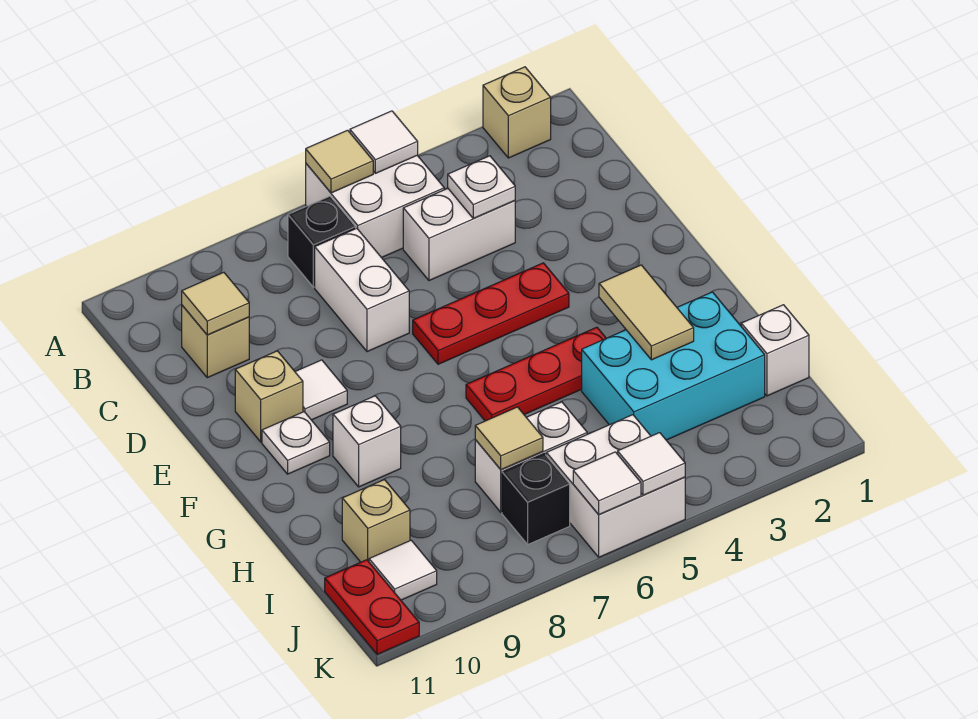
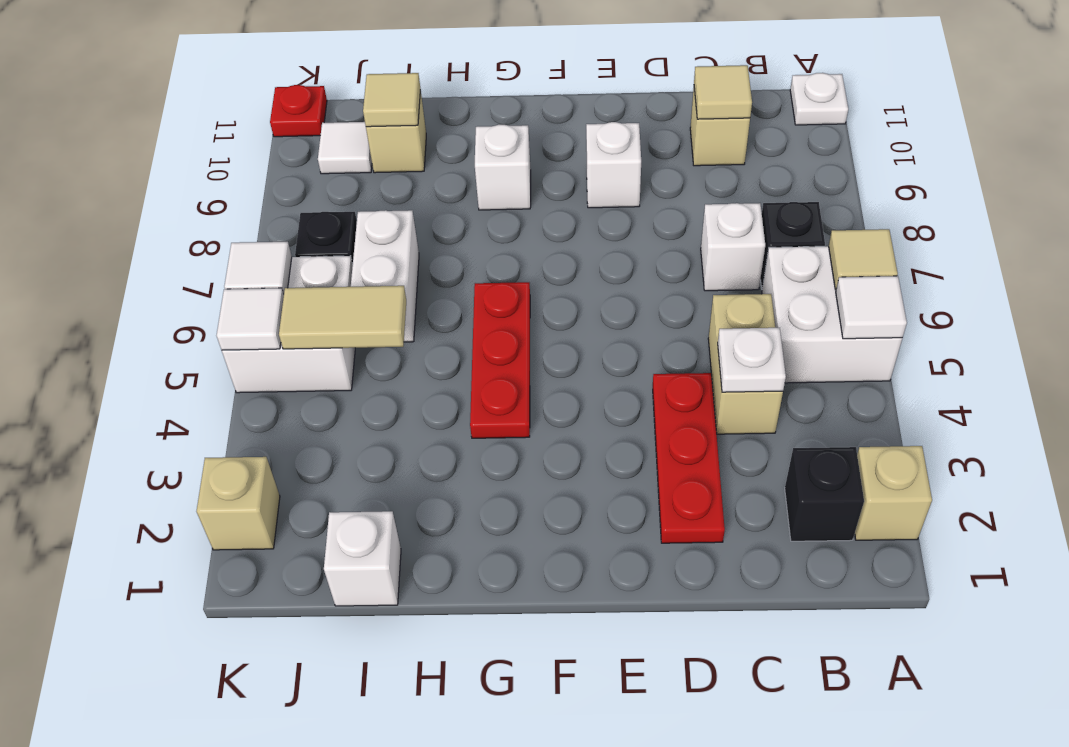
none -> black 1x1 brick [785,447,864,541]
white 1x2 brick [403,189,515,281] -> tan 1x2 brick [708,294,783,434]
white 1x2 brick [315,228,409,352] -> white 1x1 brick [701,203,765,291]
red 1x3 plate [413,263,569,364] -> red 1x3 plate moved to [653,373,725,543]
white 1x1 tile [295,360,347,420] -> white 1x1 brick [586,122,641,208]
tan 1x1 brick [235,351,303,442] -> tan 1x1 brick moved to [196,457,280,550]
white 1x1 plate [262,412,330,474] -> white 1x1 plate moved to [790,73,848,125]
tan 1x2 tile [599,265,694,360] -> tan 1x2 tile moved to [279,286,406,349]
cyan 2x3 brick [582,292,765,440] -> none
tan 1x1 tile [475,407,543,470] -> tan 1x1 tile moved to [363,73,420,127]
red 1x2 plate [325,560,419,654] -> red 1x1 plate [270,85,327,137]

